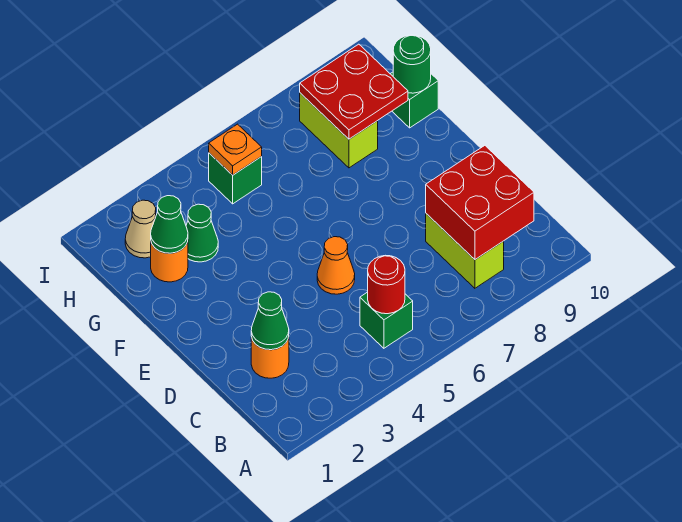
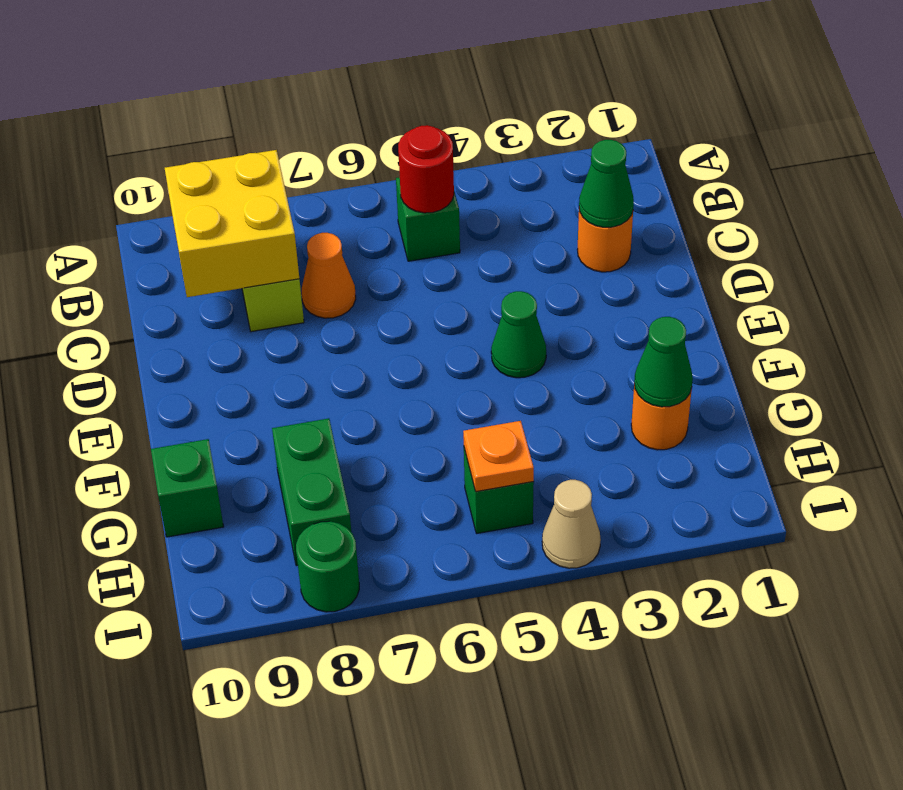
red 2x2 brick [426,146,534,260] -> yellow 2x2 brick [165,150,299,297]
orange 1x1 cone [317,237,355,294] -> orange 1x1 cone moved to [302,233,356,318]
green 1x1 cone [186,204,218,262] -> green 1x1 cone moved to [491,291,546,378]
lime 1x2 brick [300,93,378,168] -> green 1x2 brick [272,418,351,566]
red 2x2 plate [300,44,408,139] -> none
green 1x1 round brick [393,35,431,93] -> green 1x1 round brick moved to [296,521,359,612]
tan 1x1 cone [125,200,156,258] -> tan 1x1 cone moved to [542,480,601,568]

